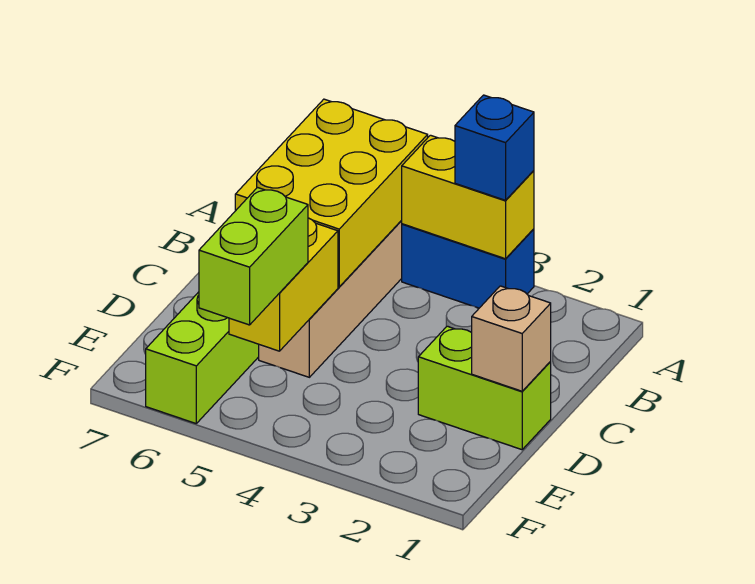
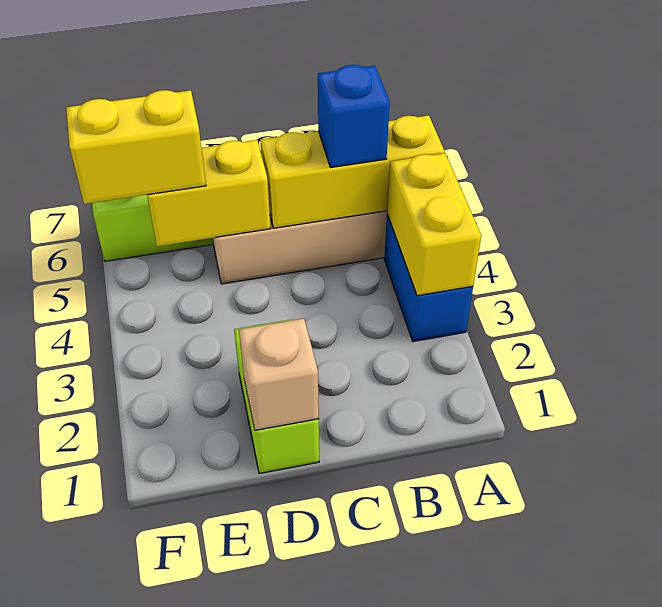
blue 1x1 brick [455,95,534,200] -> blue 1x1 brick moved to [318,65,390,168]
yellow 2x3 brick [235,99,428,287] -> yellow 1x3 brick [260,115,445,228]
lime 1x2 brick [199,188,308,325] -> yellow 1x2 brick [66,90,206,204]

